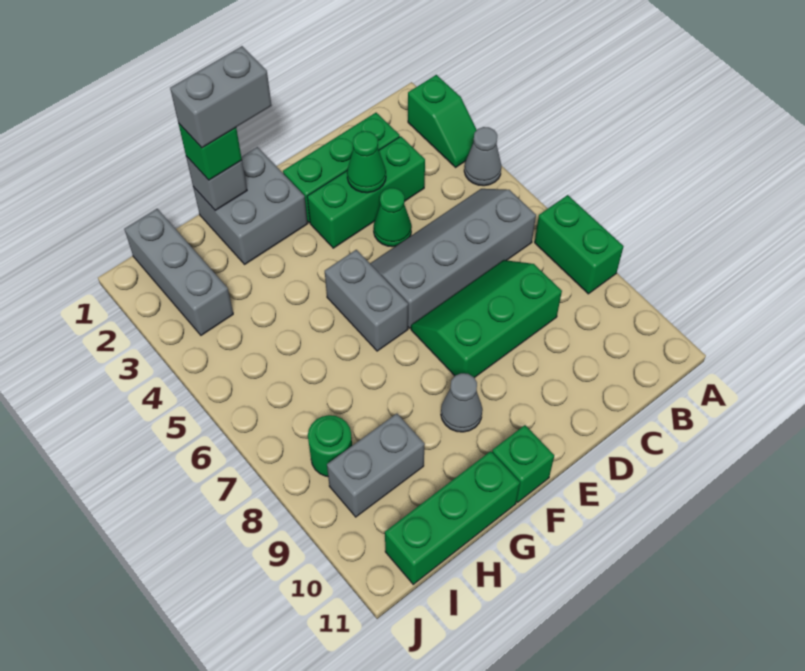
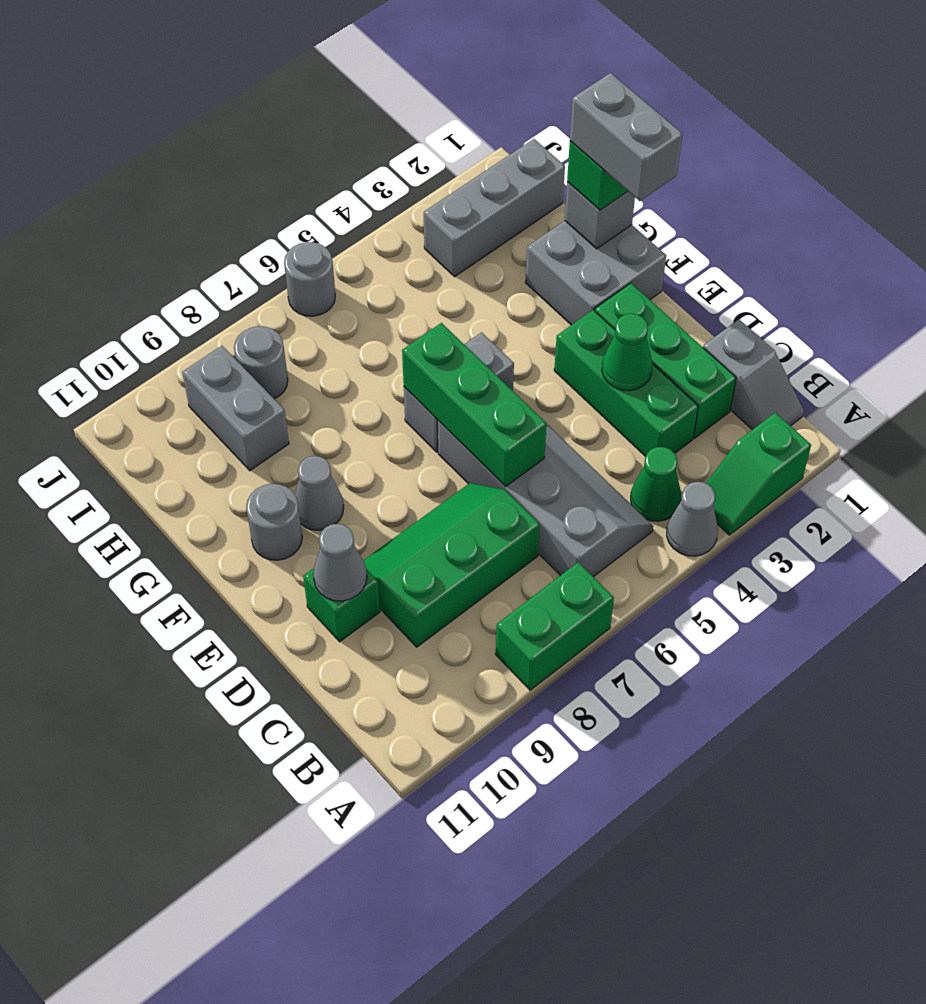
none -> grey 1x2 slope [703,319,804,430]
green 2x3 slope [411,260,562,378] -> green 2x3 slope turned to [363,483,540,647]
green 1x1 cone [374,188,412,247] -> green 1x1 cone moved to [631,447,681,521]
none -> grey 1x1 cone [313,524,367,601]
none -> grey 1x1 round brick [246,484,302,560]
green 1x1 brick [492,425,554,502] -> green 1x1 brick moved to [303,568,380,642]
green 1x3 brick [385,451,520,584] -> green 1x3 brick moved to [402,323,546,487]
green 1x1 round brick [308,415,352,477] -> grey 1x1 round brick [234,326,288,399]
none -> grey 1x1 round brick [284,242,335,316]

